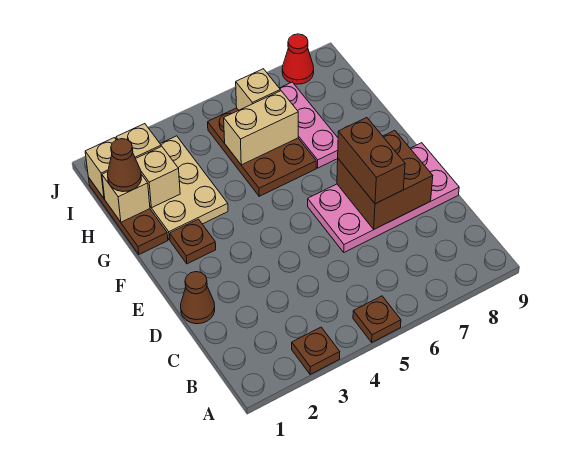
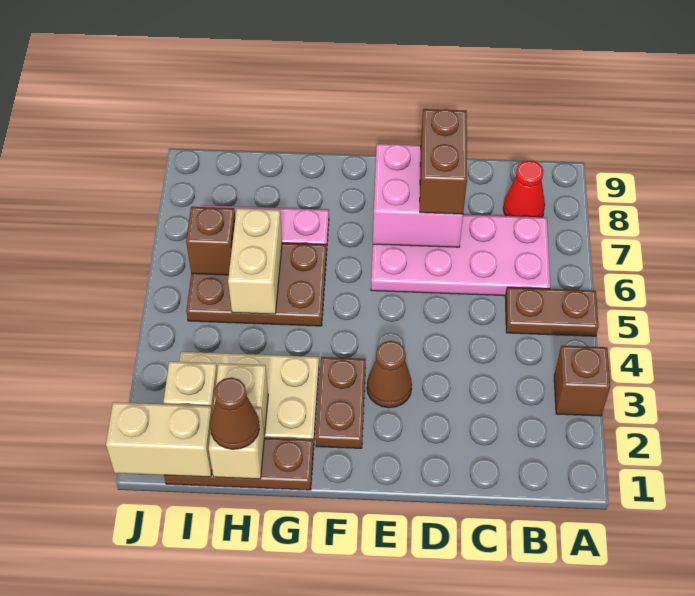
brown 1x1 plate [292,327,340,374] -> brown 1x1 brick [554,346,610,416]
brown 1x1 plate [353,296,401,342] -> brown 1x2 plate [505,287,599,336]
brown 1x1 cone [181,272,215,324] -> brown 1x1 cone moved to [367,341,412,408]
pink 2x4 plate [308,143,459,252] -> pink 2x4 plate turned to [371,215,550,296]
brown 2x2 brick [337,130,433,229] -> pink 2x2 brick [373,144,463,247]
brown 1x2 brick [338,118,405,204] -> brown 1x2 brick turned to [420,109,467,214]
brown 1x1 plate [170,219,216,264] -> brown 1x2 plate [316,357,366,448]
tan 1x1 brick [85,138,116,199] -> tan 1x2 brick [106,402,212,477]
tan 1x1 brick [236,69,280,110] -> brown 1x1 brick [186,207,235,275]
red 1x1 cone [282,34,314,84] -> red 1x1 cone moved to [503,160,545,217]

